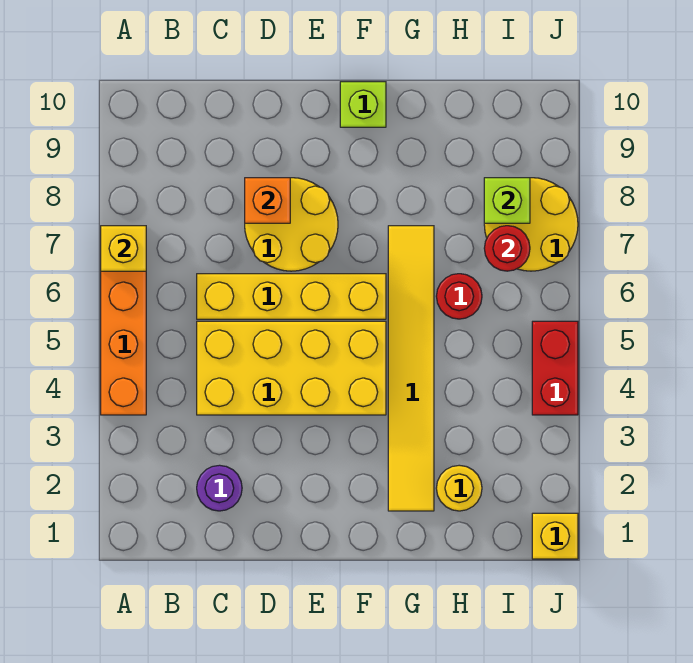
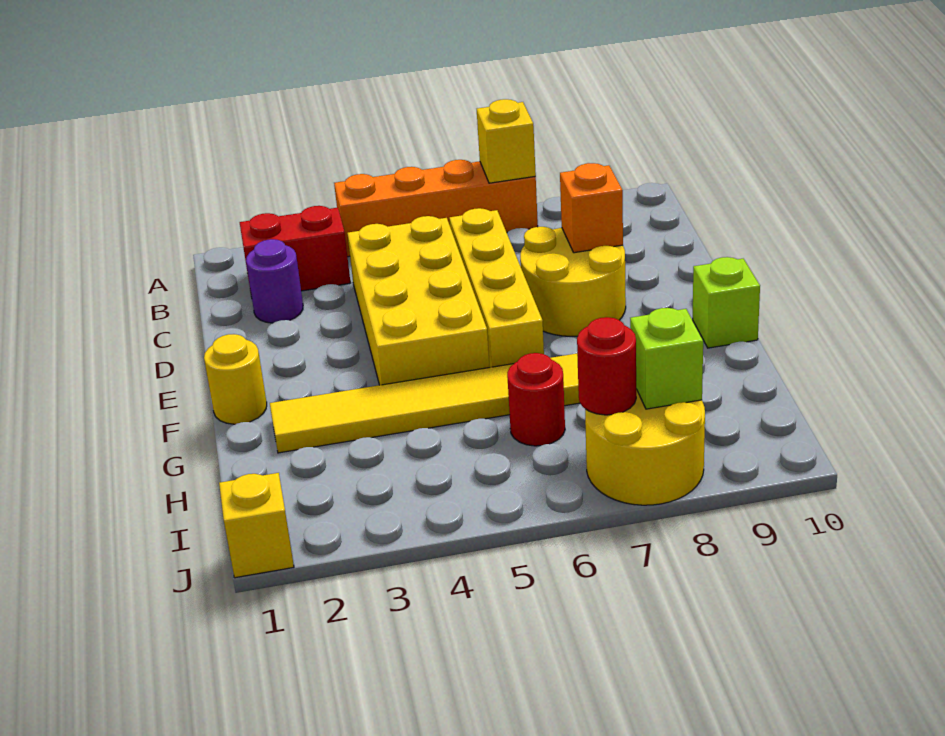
yellow 1x1 round brick [436,465,482,511] -> yellow 1x1 round brick moved to [204,334,267,424]
red 1x2 brick [532,321,578,415] -> red 1x2 brick moved to [240,206,350,291]

